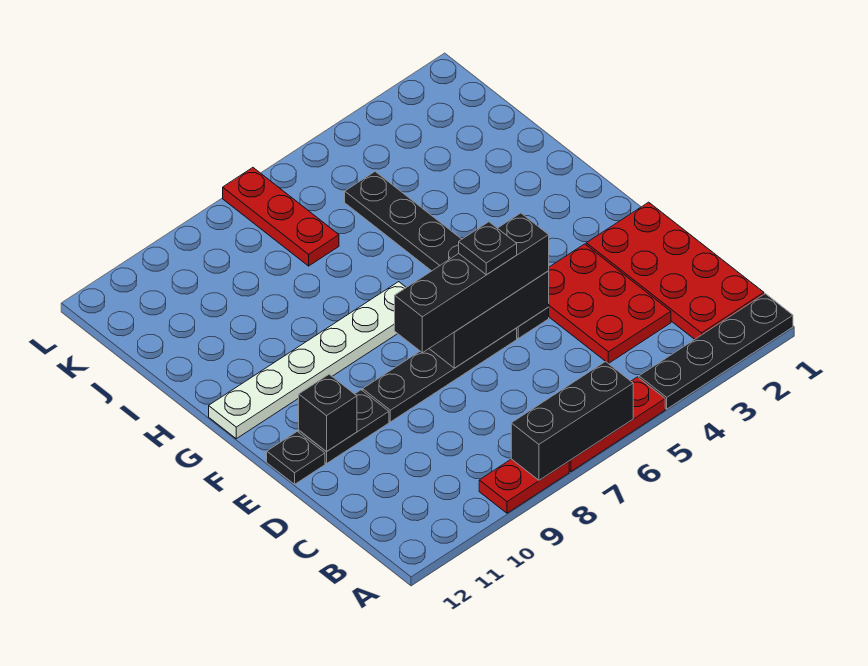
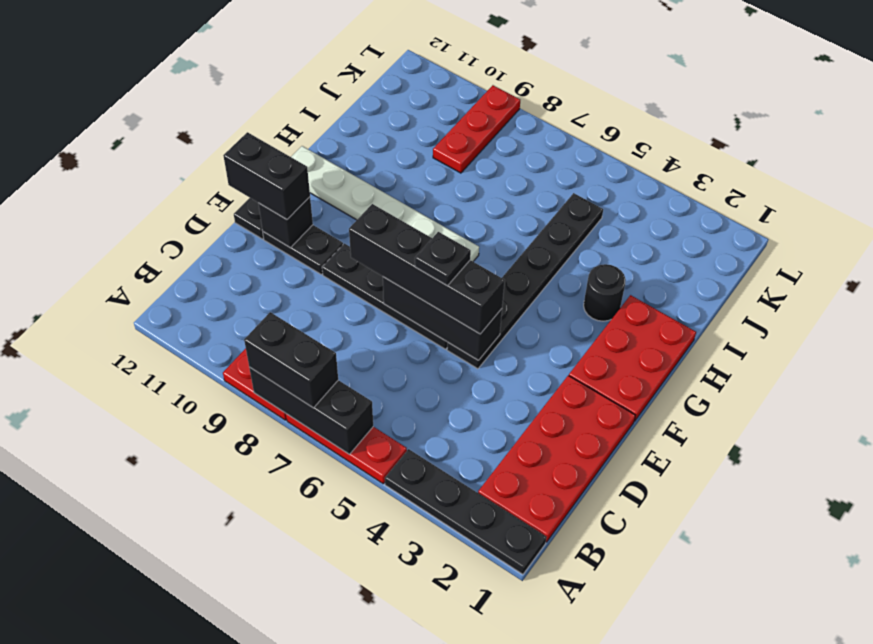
none -> black 1x2 brick [244,312,338,408]
red 2x3 plate [549,244,671,364] -> red 2x3 plate moved to [569,295,696,421]
none -> black 1x2 brick [223,132,310,219]
none -> black 1x1 round brick [584,264,626,321]
red 1x3 plate [223,168,339,266] -> red 1x3 plate moved to [433,85,520,173]

